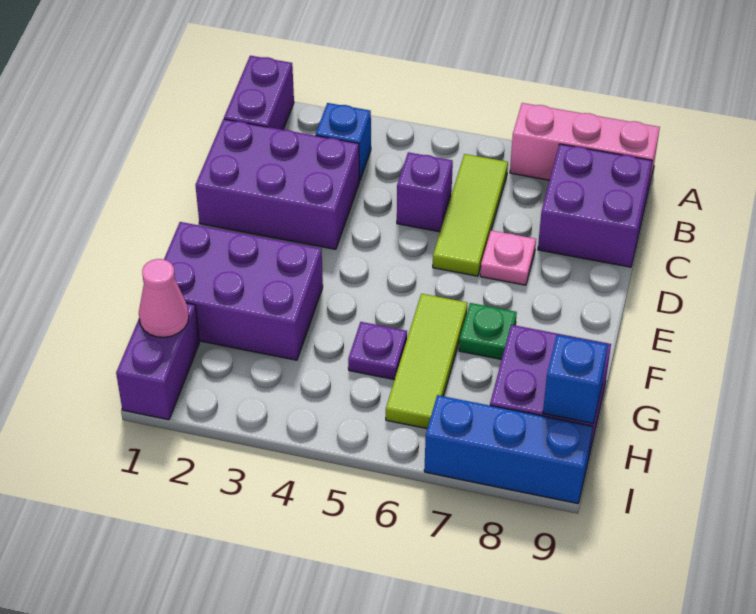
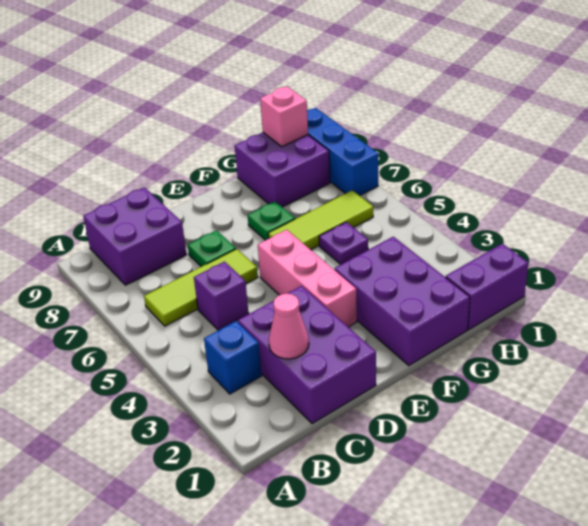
purple 1x2 brick [224,56,294,130] -> none
pink 1x3 brick [510,103,660,194] -> pink 1x3 brick moved to [258,230,357,327]
pink 1x1 plate [480,231,536,285] -> green 1x1 plate [188,230,236,267]
pink 1x1 cone [139,259,189,337] -> pink 1x1 cone moved to [269,294,309,359]
blue 1x1 brick [543,335,608,423] -> pink 1x1 brick [260,86,308,147]

